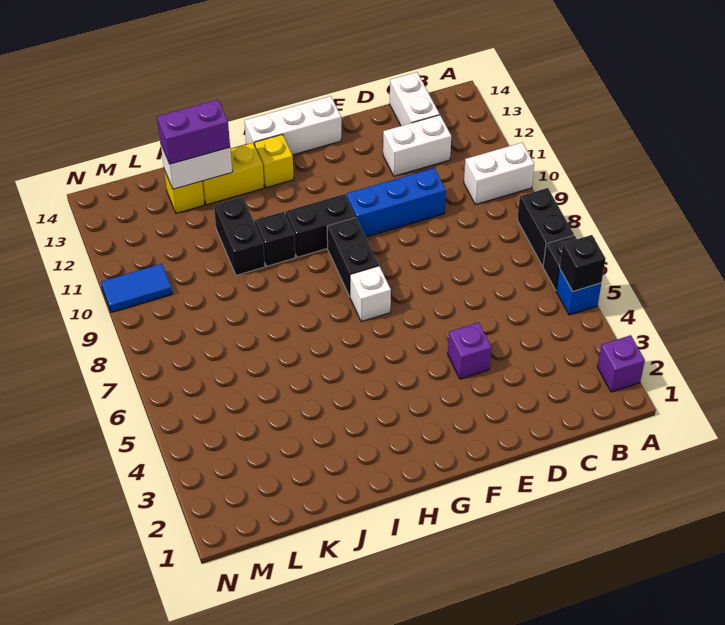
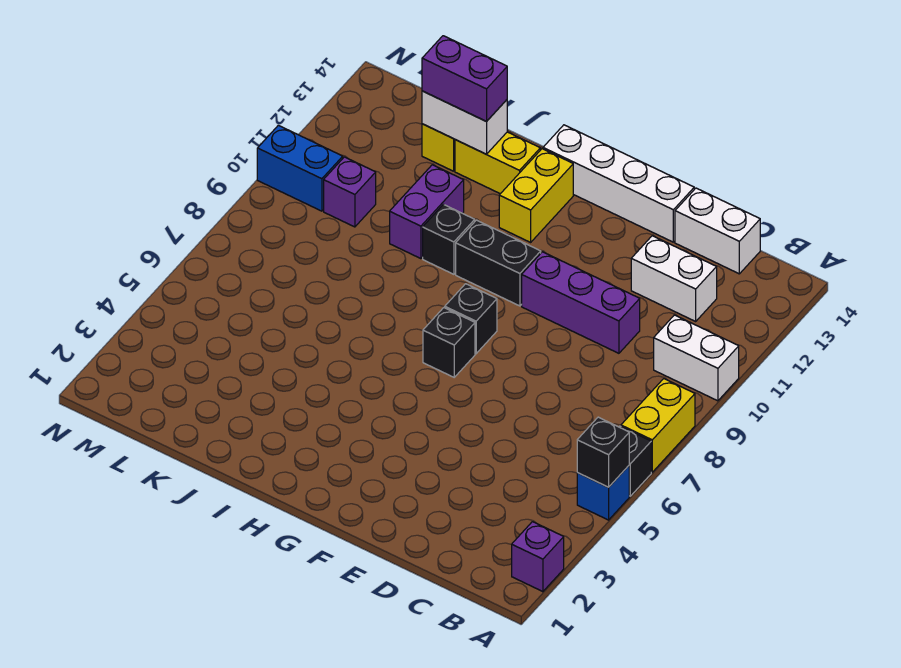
black 1x2 brick [517,188,574,266] -> yellow 1x2 brick [621,379,695,472]
white 1x2 brick [390,72,440,126] -> white 1x2 brick turned to [675,188,760,274]
blue 1x3 brick [346,168,446,237] -> purple 1x3 brick [522,252,640,353]
purple 1x1 brick [448,323,492,379] -> purple 1x1 brick moved to [324,157,376,227]
white 1x3 brick [244,96,341,155] -> white 1x4 brick [543,125,694,242]
white 1x1 brick [350,266,391,322] -> black 1x1 brick [423,308,475,377]
black 1x2 brick [327,218,379,296] -> black 1x1 brick [445,284,497,354]
yellow 1x1 brick [254,134,294,188] -> yellow 1x2 brick [499,149,573,242]
black 1x2 brick [214,197,265,275] -> purple 1x2 brick [390,165,464,259]
blue 1x2 tile [101,264,172,312] -> blue 1x2 brick [257,125,343,211]

